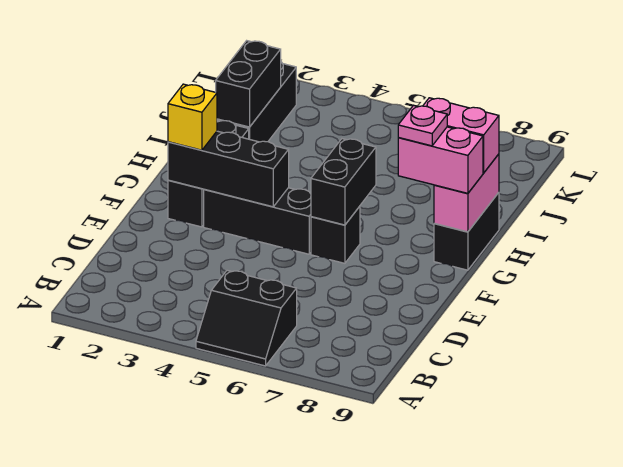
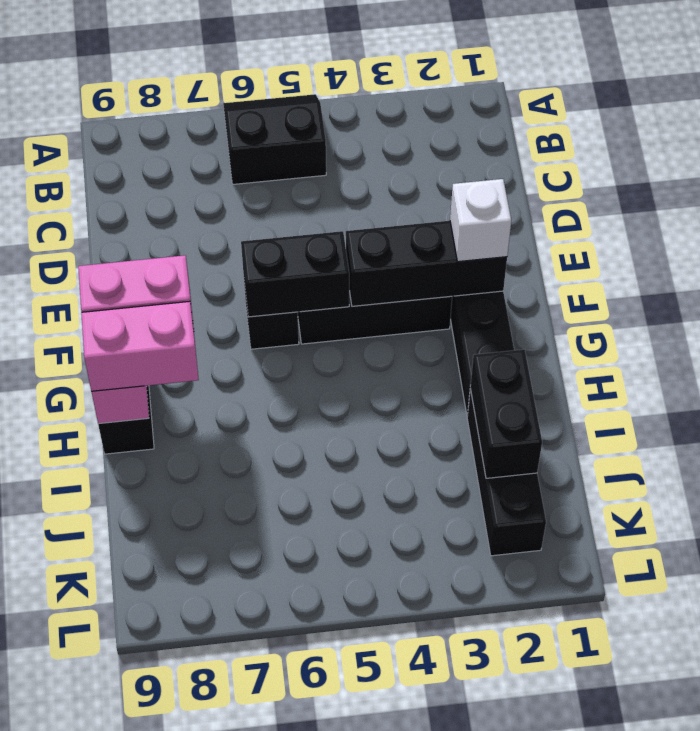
yellow 1x1 brick [168,84,217,150] -> white 1x1 brick [450,179,511,262]
black 1x2 brick [311,139,376,225] -> black 1x2 brick turned to [241,231,349,317]
pink 1x1 plate [398,106,447,146] -> none

